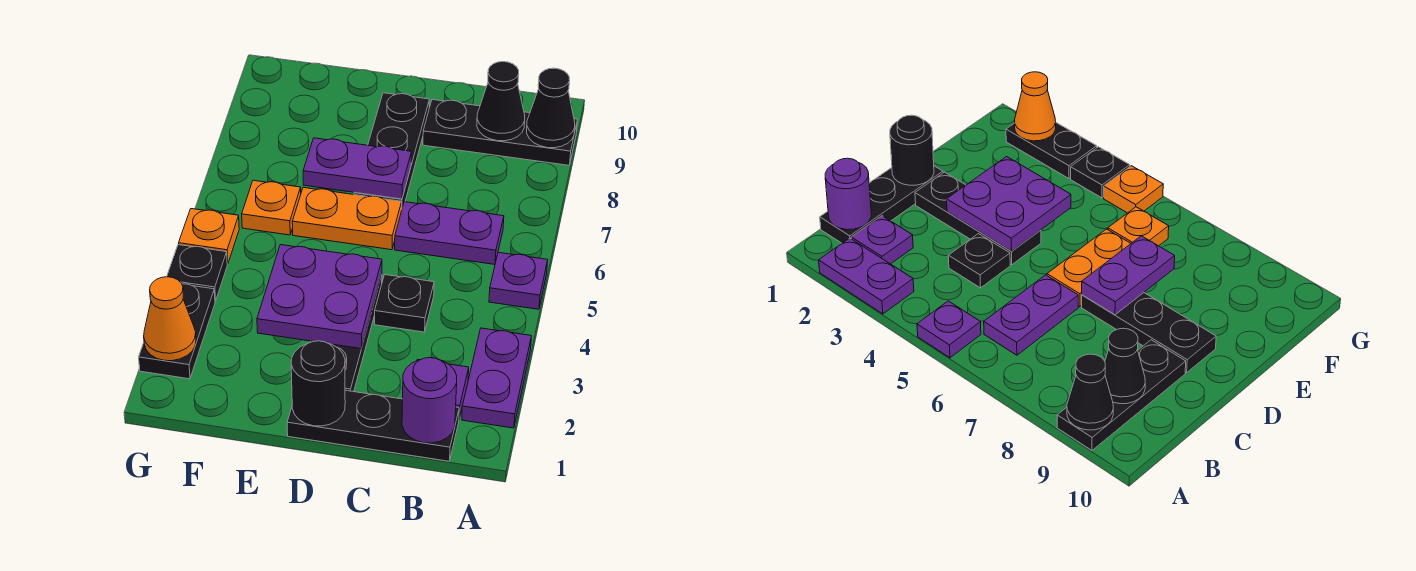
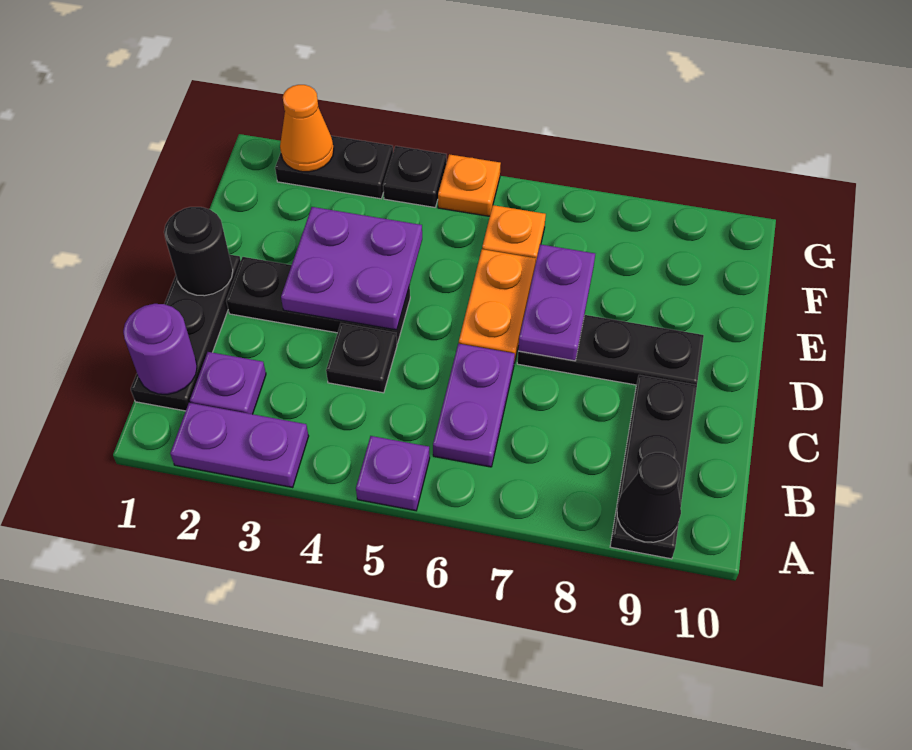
black 1x1 cone [477,62,525,141] -> none

